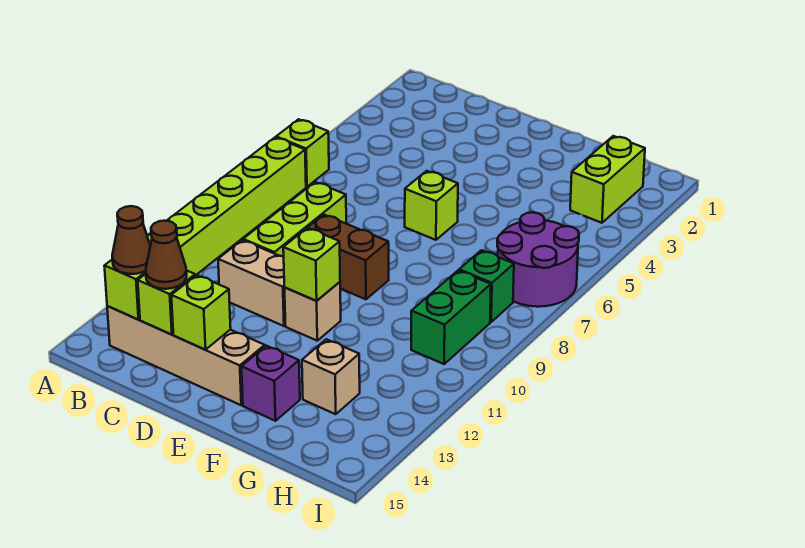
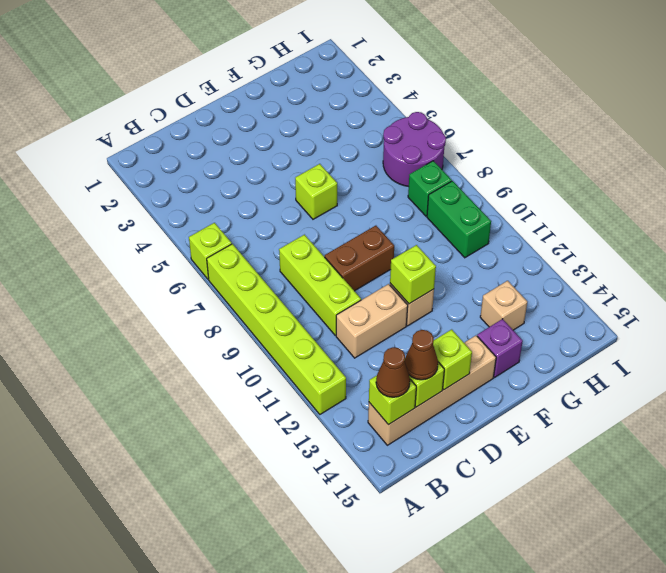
lime 1x2 brick [570,136,645,223] -> none

